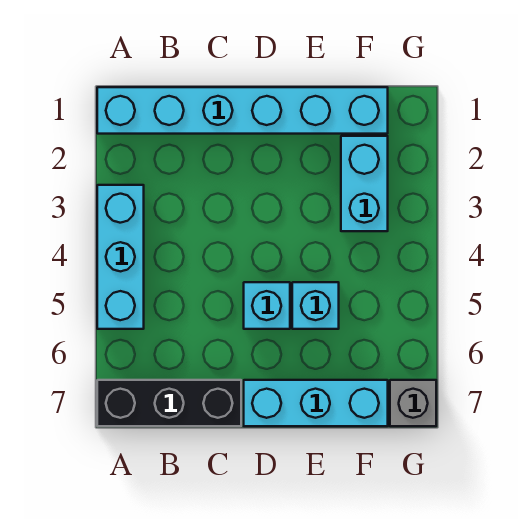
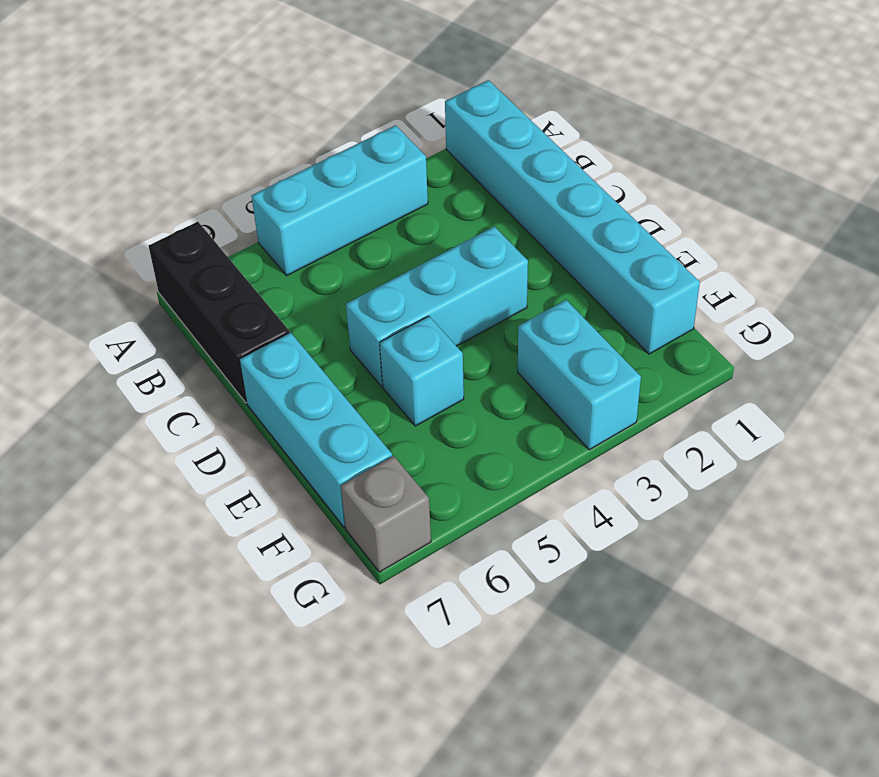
cyan 1x1 brick [244,282,290,329] -> cyan 1x3 brick [346,226,528,386]
cyan 1x2 brick [341,136,388,231] -> cyan 1x2 brick turned to [518,300,641,450]

